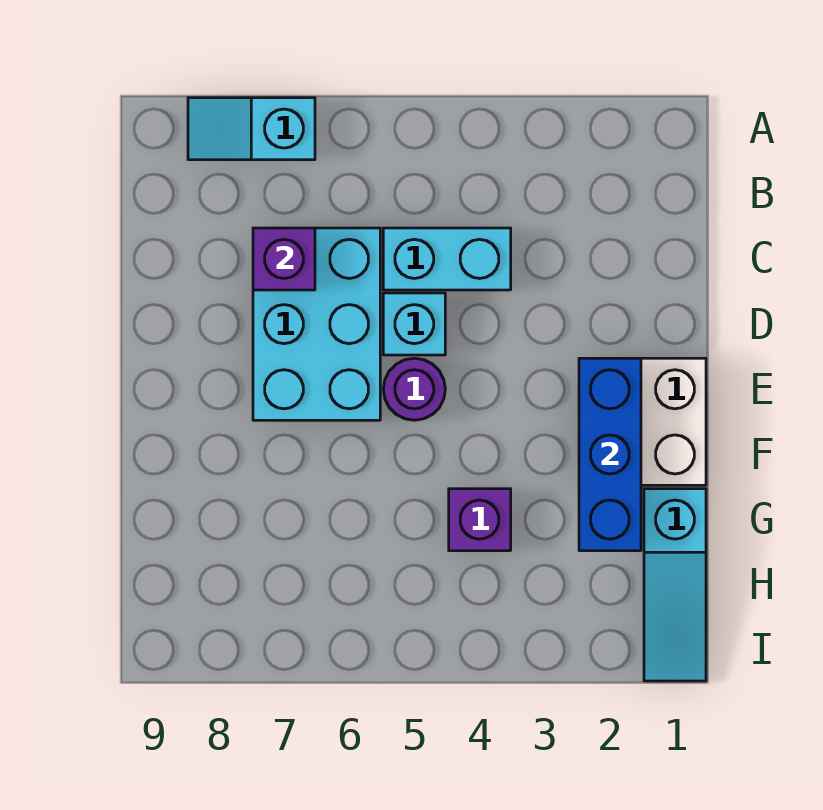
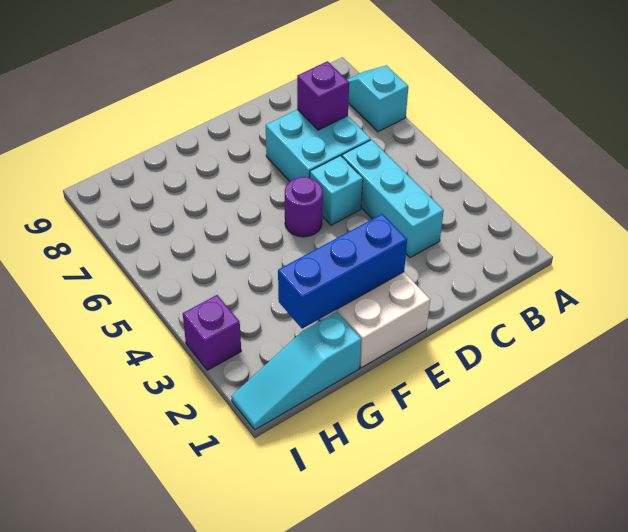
cyan 1x2 brick [383,228,511,290] -> cyan 1x3 brick [342,140,444,258]
cyan 2x3 brick [253,228,380,420] -> cyan 2x2 brick [266,109,371,181]
purple 1x1 brick [449,489,511,551] -> purple 1x1 brick moved to [183,295,241,370]

